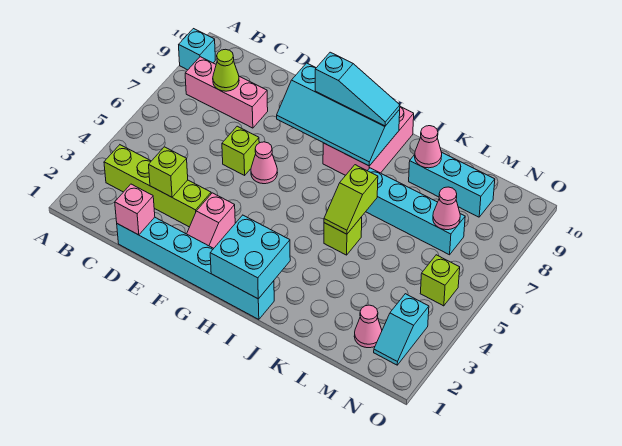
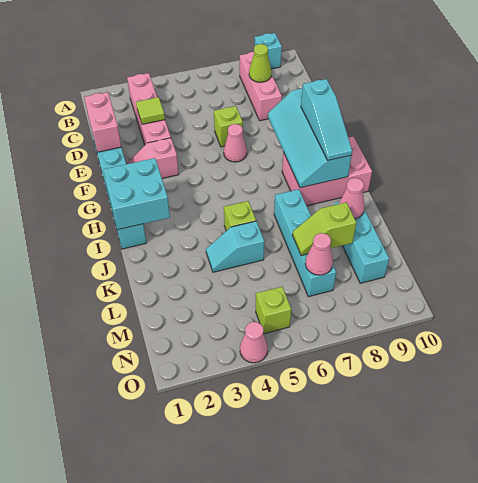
lime 1x4 brick [104,145,211,227] -> pink 1x4 brick [127,73,171,145]
pink 1x1 brick [115,184,155,235] -> pink 1x2 brick [84,92,121,152]
lime 1x1 brick [149,147,188,197] -> lime 1x1 tile [136,97,165,124]
lime 1x2 slope [324,165,378,234] -> lime 1x2 slope moved to [292,202,356,256]
pink 1x1 cone [354,305,382,348] -> pink 1x1 cone moved to [240,322,268,363]
cyan 1x2 slope [374,294,429,365] -> cyan 1x2 slope moved to [206,221,264,272]

